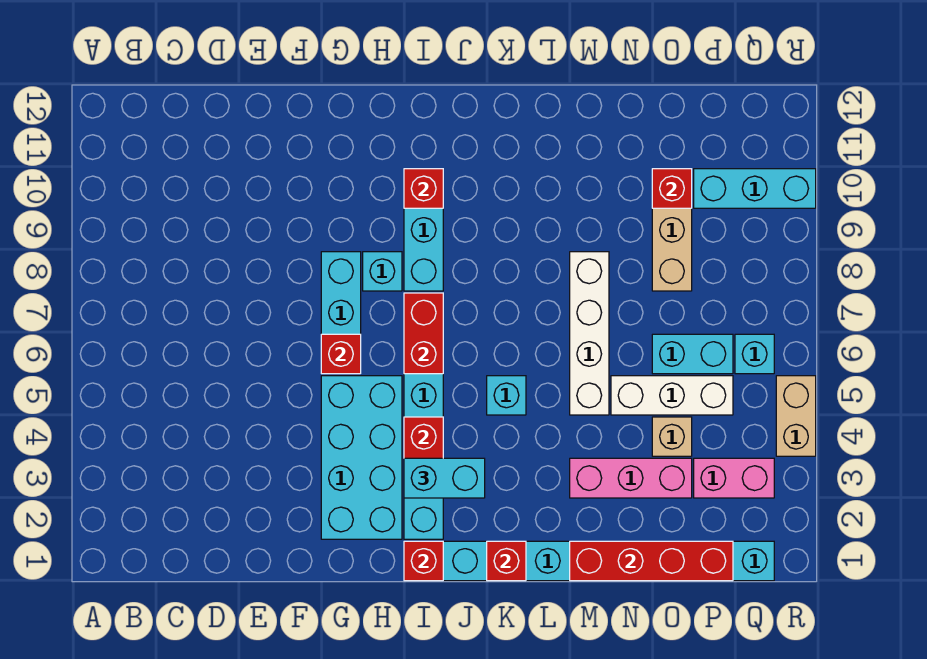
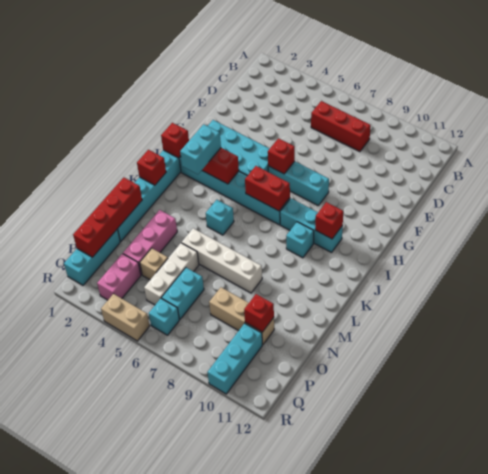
none -> red 1x3 brick [311,101,371,152]
cyan 1x1 brick [363,252,402,291] -> cyan 1x1 brick moved to [286,222,314,258]

